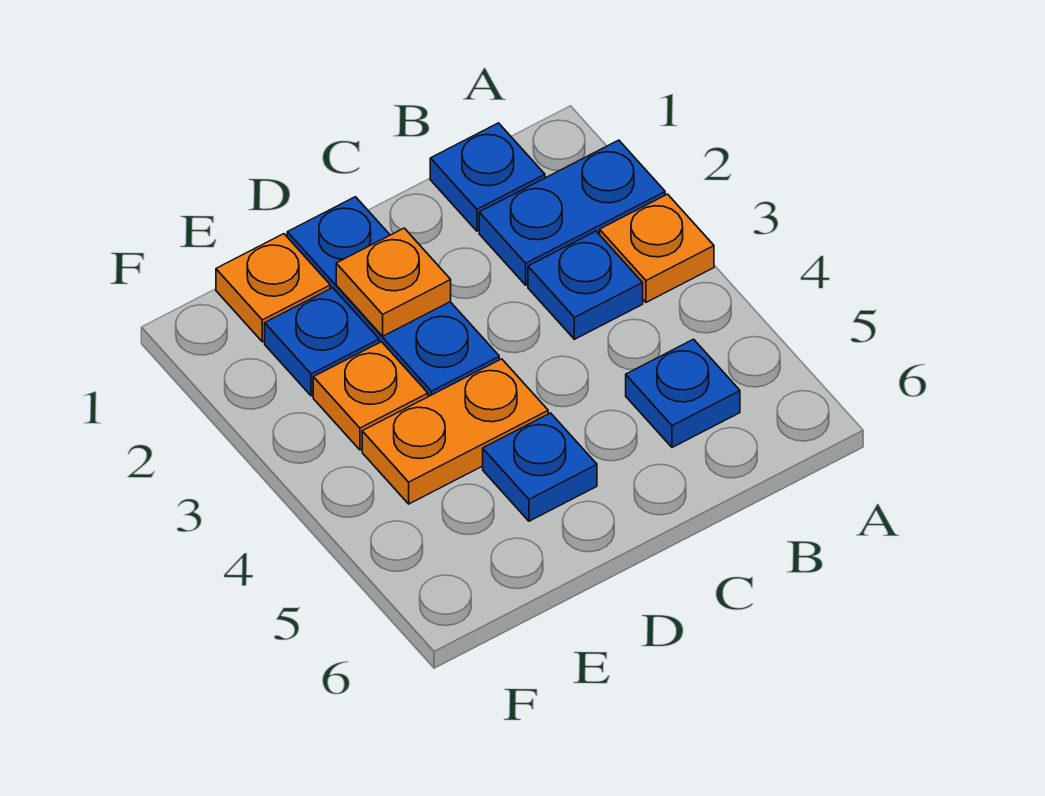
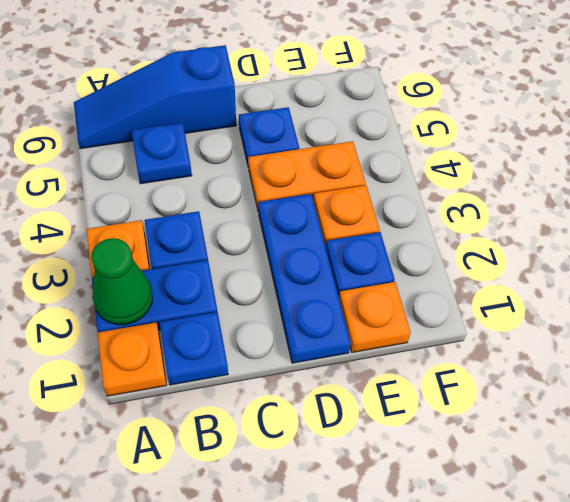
none -> green 1x1 cone [91,238,152,325]
none -> blue 1x3 slope [74,45,236,149]
orange 1x1 plate [336,228,451,336] -> orange 1x1 plate moved to [98,323,166,396]

